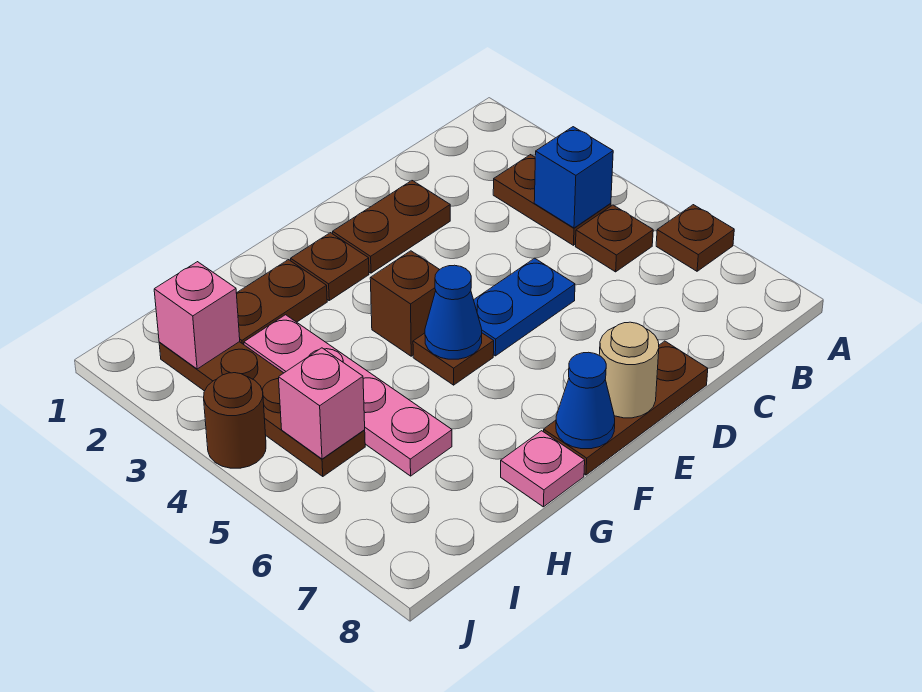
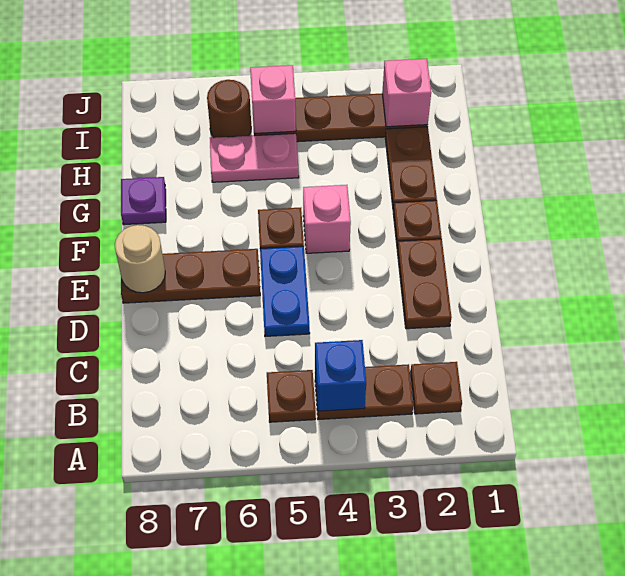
brown 1x1 plate [656,205,734,271] -> brown 1x1 plate moved to [410,362,462,414]
brown 1x3 plate [544,341,708,475] -> brown 1x3 plate turned to [121,249,260,303]
brown 1x1 brick [370,251,439,356] -> pink 1x1 brick [303,185,351,253]
blue 1x1 cone [425,265,482,359] -> none
blue 1x1 cone [556,352,615,449] -> none
pink 1x1 plate [501,431,585,507] -> purple 1x1 plate [121,177,166,225]
pink 1x4 plate [244,315,452,476] -> pink 1x2 plate [210,133,299,182]
brown 1x1 round brick [204,373,266,468] -> brown 1x1 round brick moved to [207,80,251,138]

